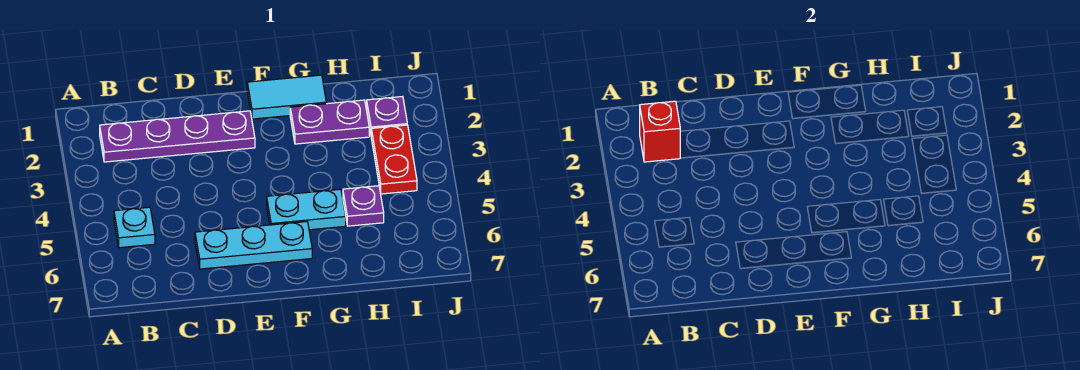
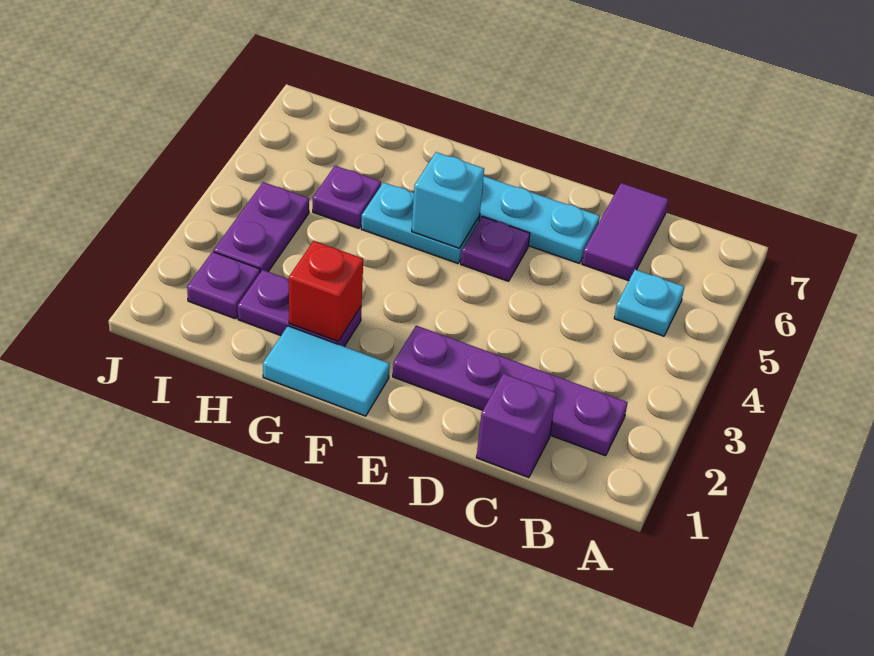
red 1x1 brick [640,101,680,162] -> red 1x1 brick moved to [289,241,363,341]
none -> purple 1x1 brick [476,373,556,478]
none -> purple 1x2 tile [582,183,668,281]
none -> purple 1x1 plate [461,217,530,281]
none -> cyan 1x1 brick [412,152,484,248]
red 1x2 plate [371,125,417,194] -> purple 1x2 plate [214,182,309,272]

